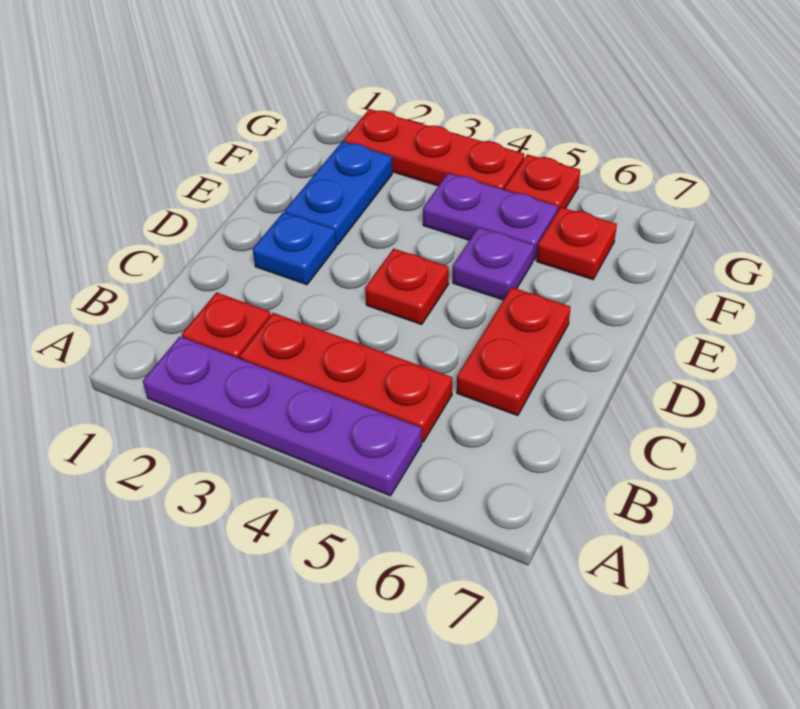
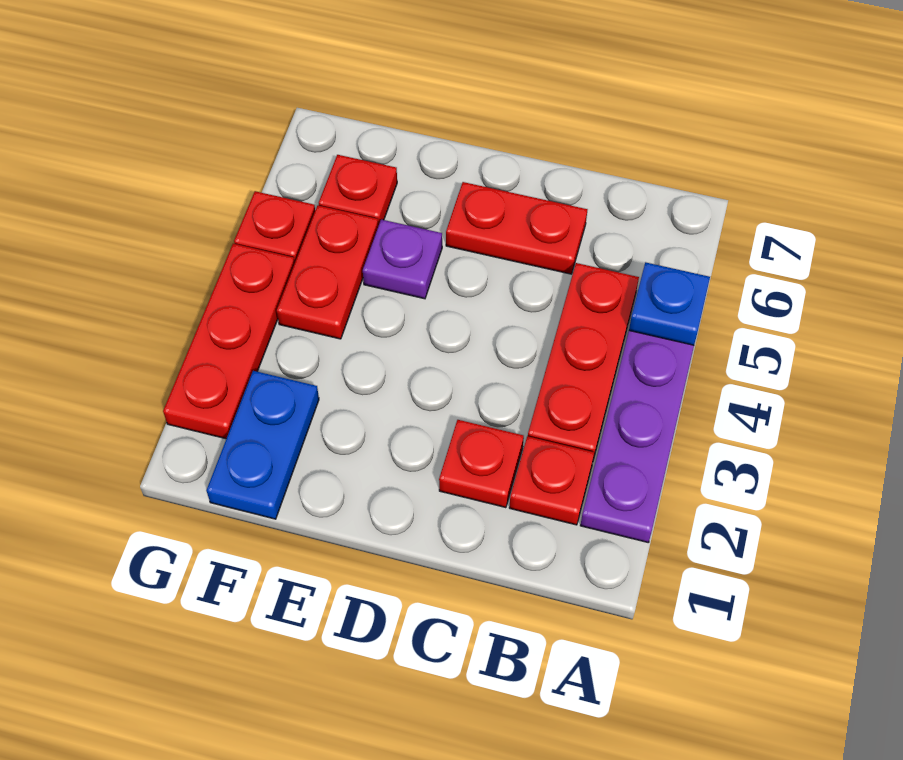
blue 1x1 plate [252,212,336,285] -> blue 1x1 plate moved to [629,262,710,345]
red 1x1 plate [365,249,449,324] -> red 1x1 plate moved to [439,420,524,508]
blue 1x2 plate [285,141,392,245] -> blue 1x2 plate turned to [206,371,319,519]
purple 1x2 plate [423,173,558,261] -> red 1x2 plate [277,205,378,339]

